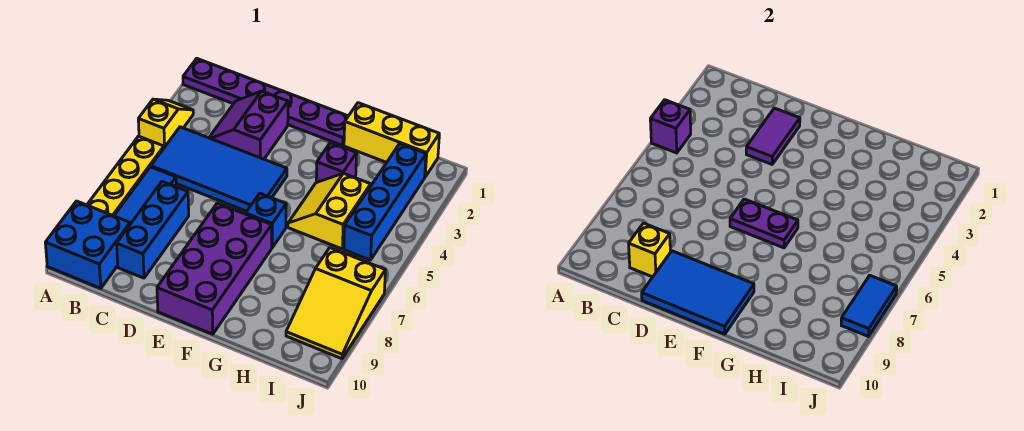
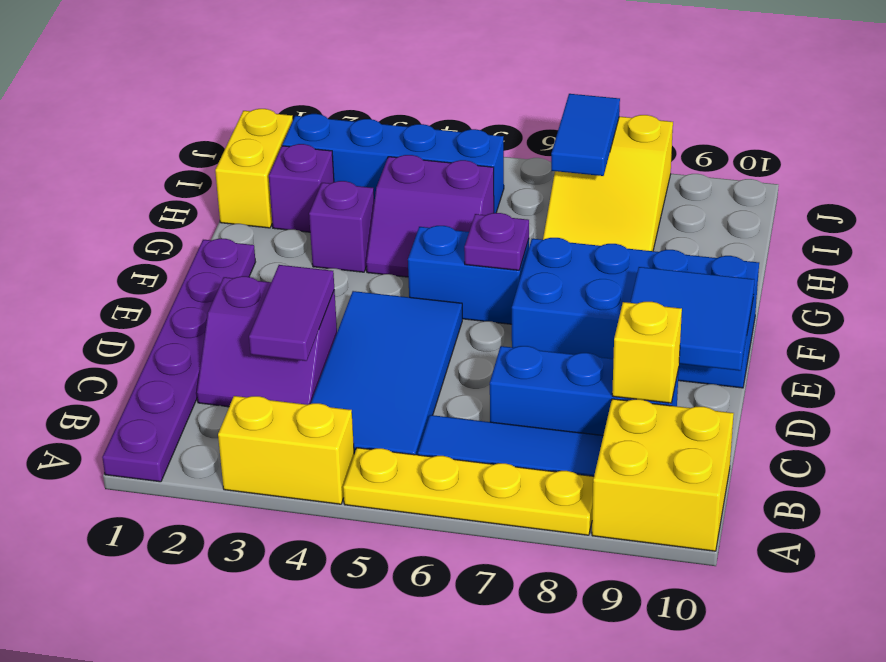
yellow 1x2 slope [138,99,193,148] -> yellow 1x2 brick [218,396,354,504]
purple 1x1 brick [650,100,691,153] -> purple 1x1 brick moved to [269,144,334,232]
blue 2x2 brick [45,201,130,288] -> yellow 2x2 brick [592,399,734,551]
purple 1x2 tile [746,108,800,164] -> purple 1x2 tile turned to [249,265,334,361]
blue 2x3 tile [642,251,754,334] -> blue 2x2 tile [630,267,755,371]
purple 1x2 plate [730,199,798,248] -> purple 1x1 plate [464,213,529,270]
purple 2x4 brick [157,203,272,334] -> blue 2x4 brick [512,238,759,388]
blue 1x1 brick [246,193,286,248] -> blue 1x2 brick [408,226,529,324]
yellow 1x3 brick [344,103,439,177] -> yellow 1x2 brick [215,109,293,228]
yellow 2x2 slope [288,173,371,249] -> purple 2x2 slope [366,155,494,277]
yellow 2x3 slope [286,248,385,359] -> yellow 2x3 slope turned to [543,115,673,251]
blue 1x2 tile [841,275,897,336] -> blue 1x2 tile turned to [551,94,620,176]

